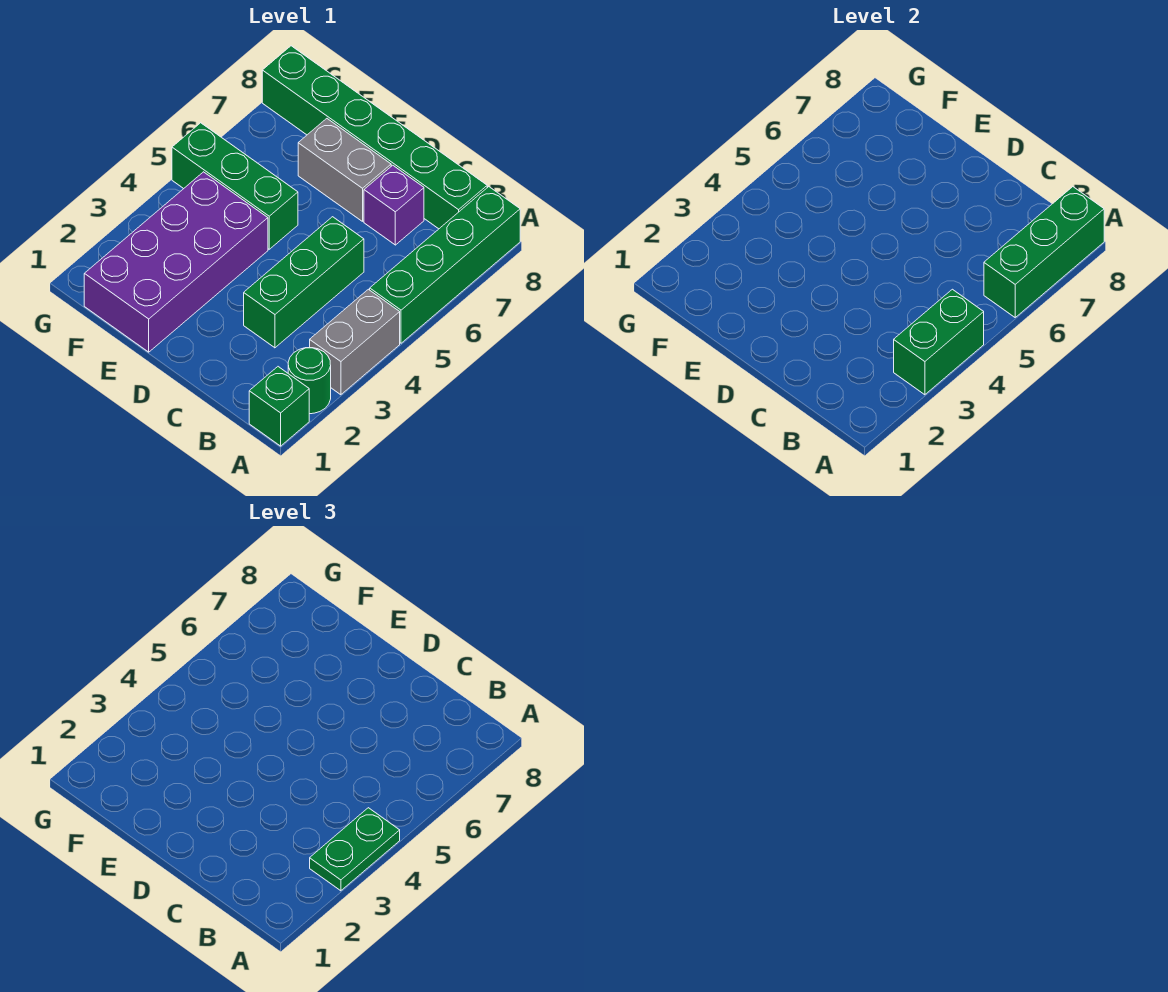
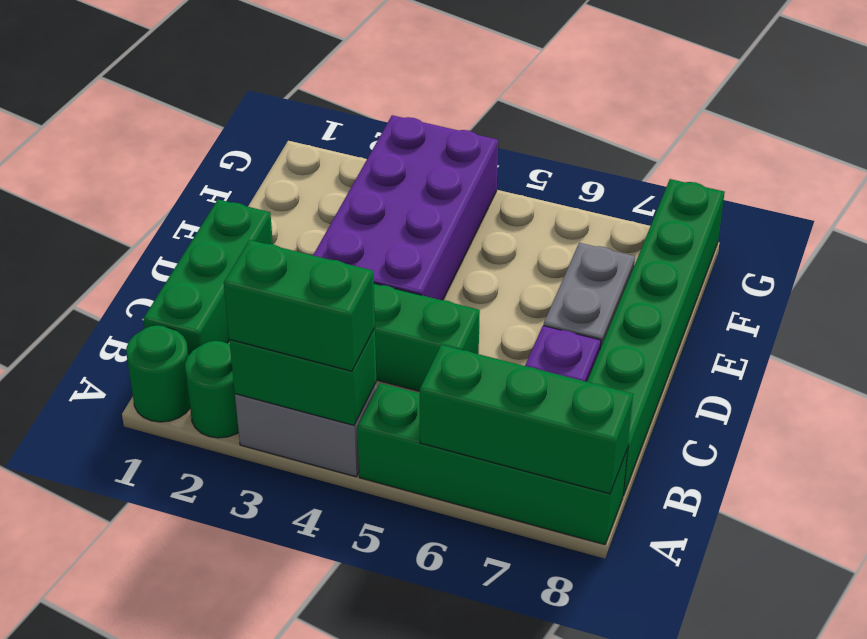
green 1x1 brick [249,367,309,446] -> green 1x1 round brick [126,325,190,422]
green 1x2 plate [310,808,400,891] -> green 1x2 brick [224,240,375,371]
purple 2x4 brick [84,172,268,352] -> purple 2x4 brick turned to [313,115,498,300]
green 1x3 brick [172,123,298,249] -> green 1x3 brick moved to [143,199,273,356]

